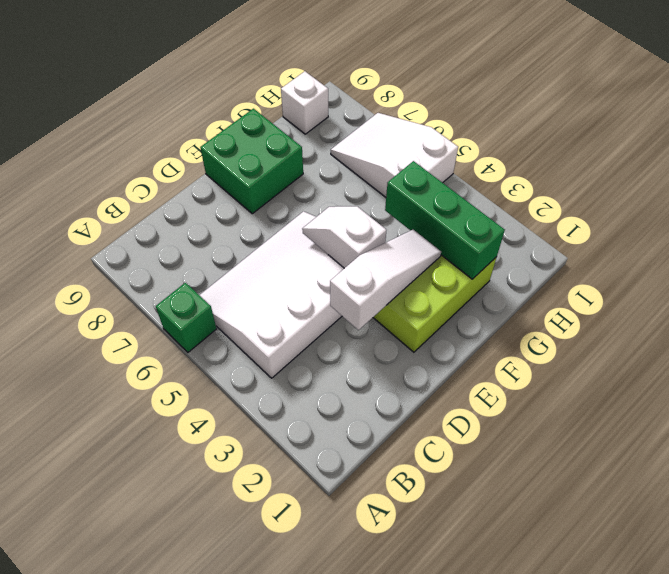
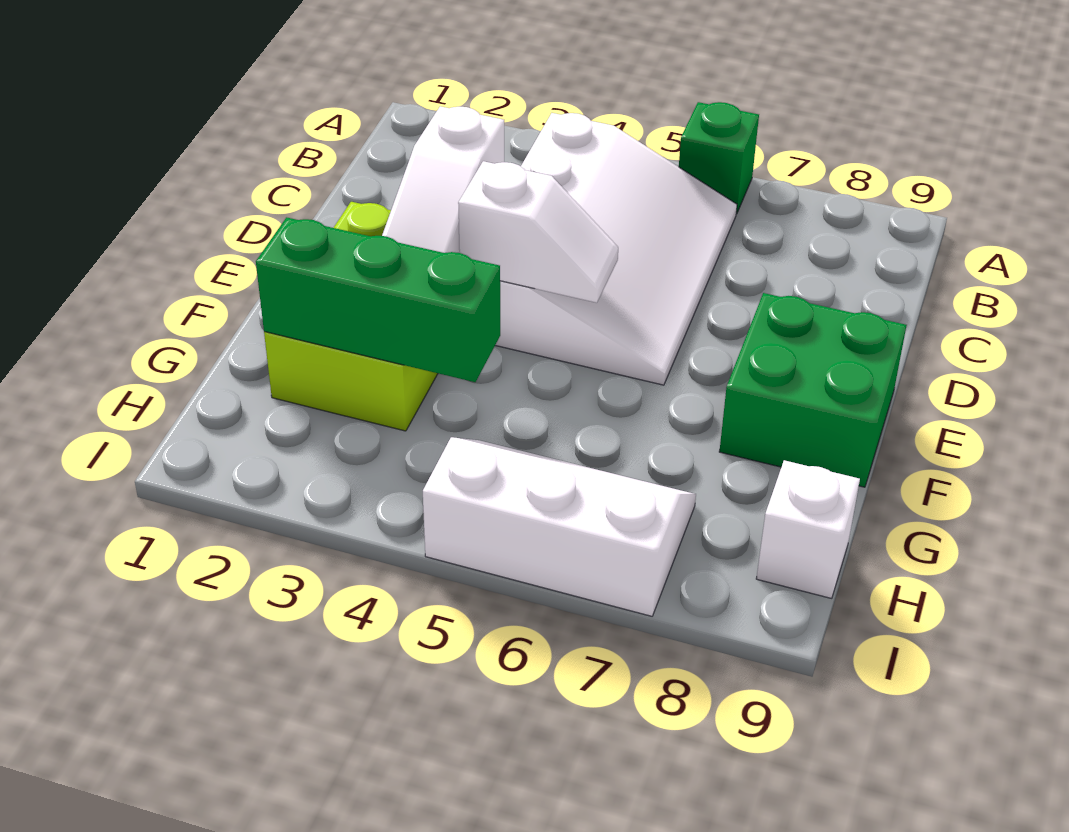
white 2x3 slope [331,113,458,197] -> white 2x3 slope turned to [423,437,696,616]

